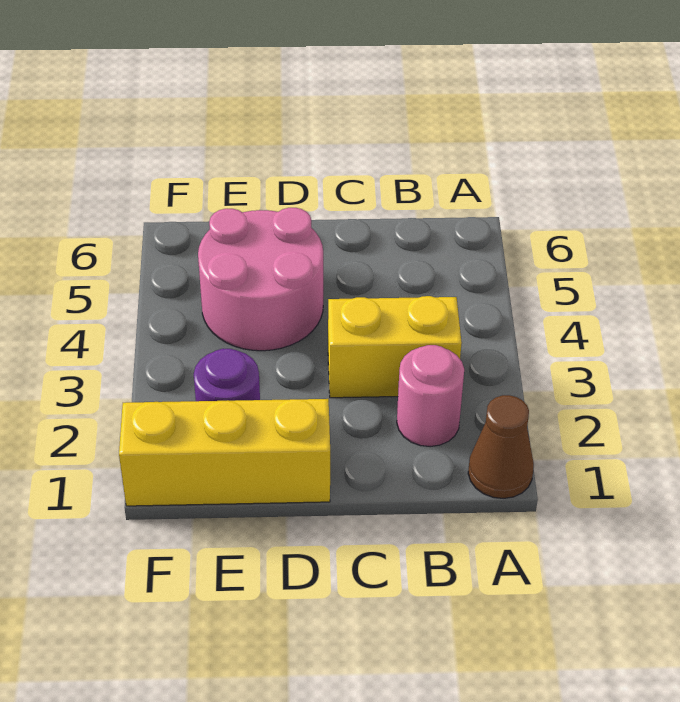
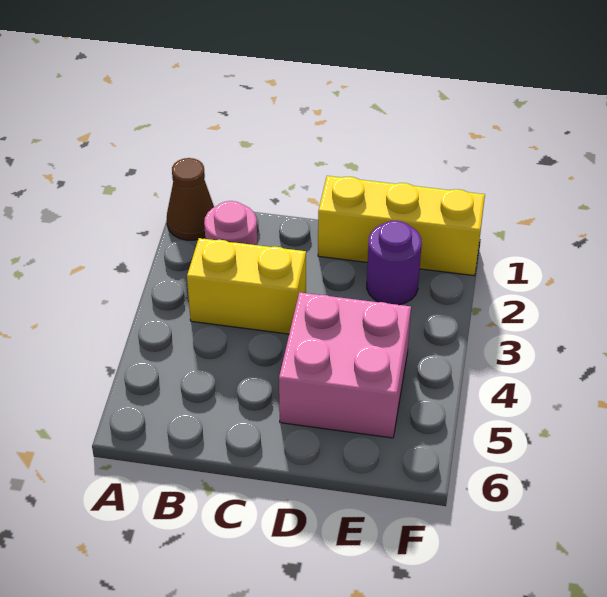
pink 2x2 round brick [198,208,323,351] -> pink 2x2 brick [279,292,411,438]

